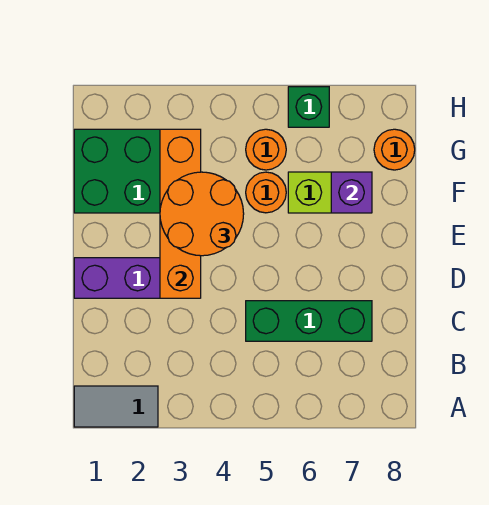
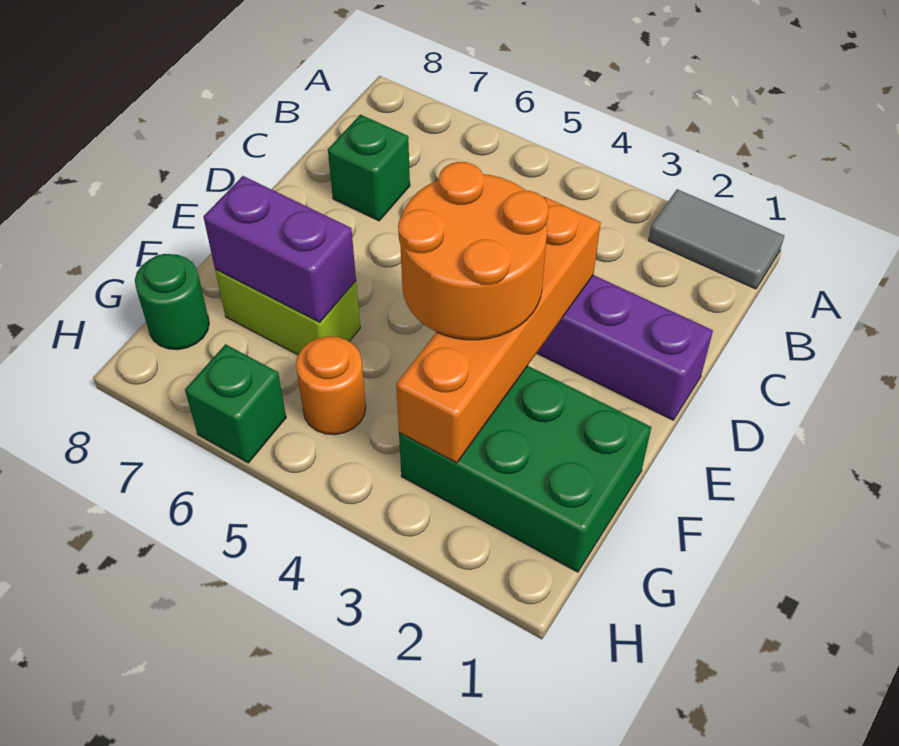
green 1x3 brick [246,301,372,341] -> green 1x1 brick [328,115,410,221]
orange 1x1 round brick [246,172,286,213] -> none
purple 1x1 brick [331,172,372,213] -> purple 1x2 brick [204,176,356,322]
orange 1x1 round brick [374,129,415,170] -> green 1x1 round brick [135,254,209,350]

